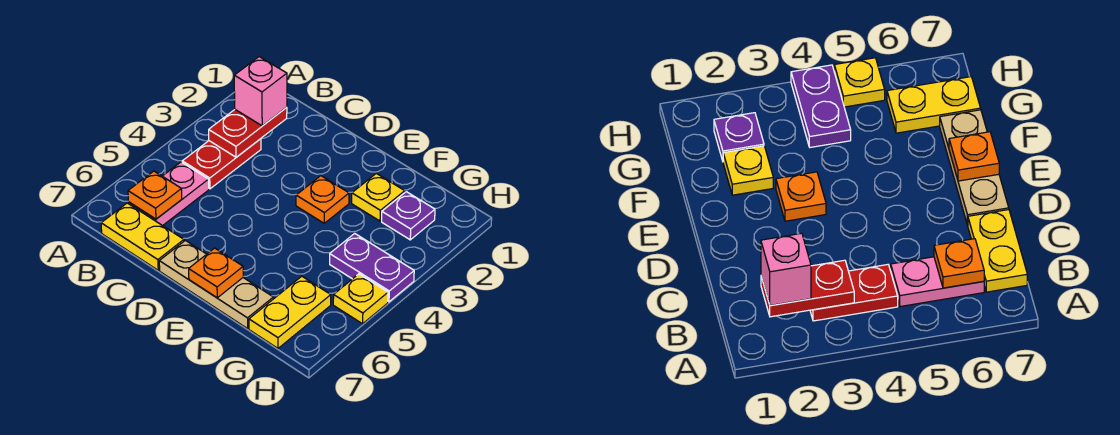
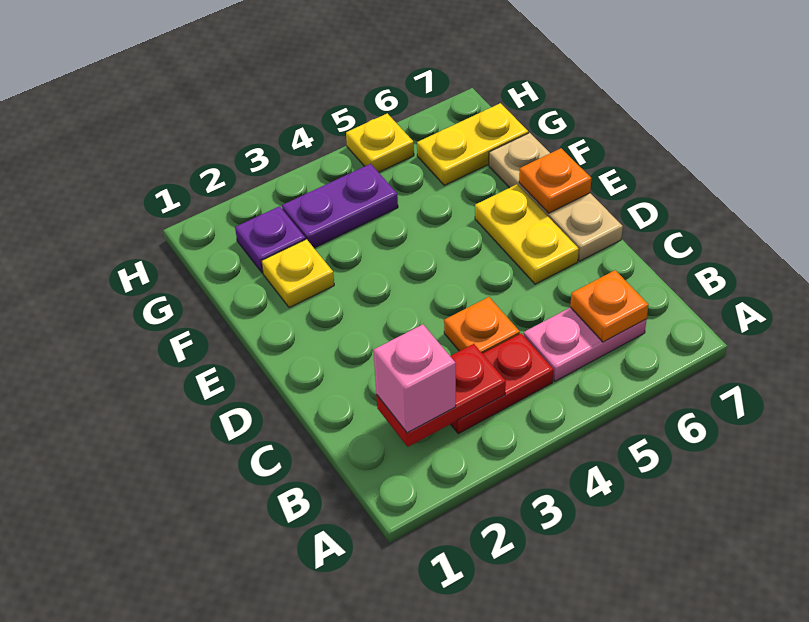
yellow 1x2 plate [101,203,184,270] -> yellow 1x2 plate moved to [475,184,579,284]
orange 1x1 plate [296,176,349,223] -> orange 1x1 plate moved to [444,297,520,354]
purple 1x2 plate [330,233,414,302] -> purple 1x2 plate turned to [282,164,398,248]

